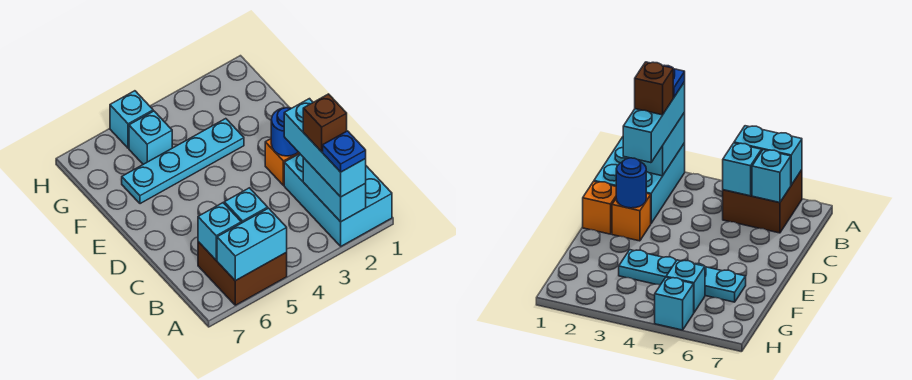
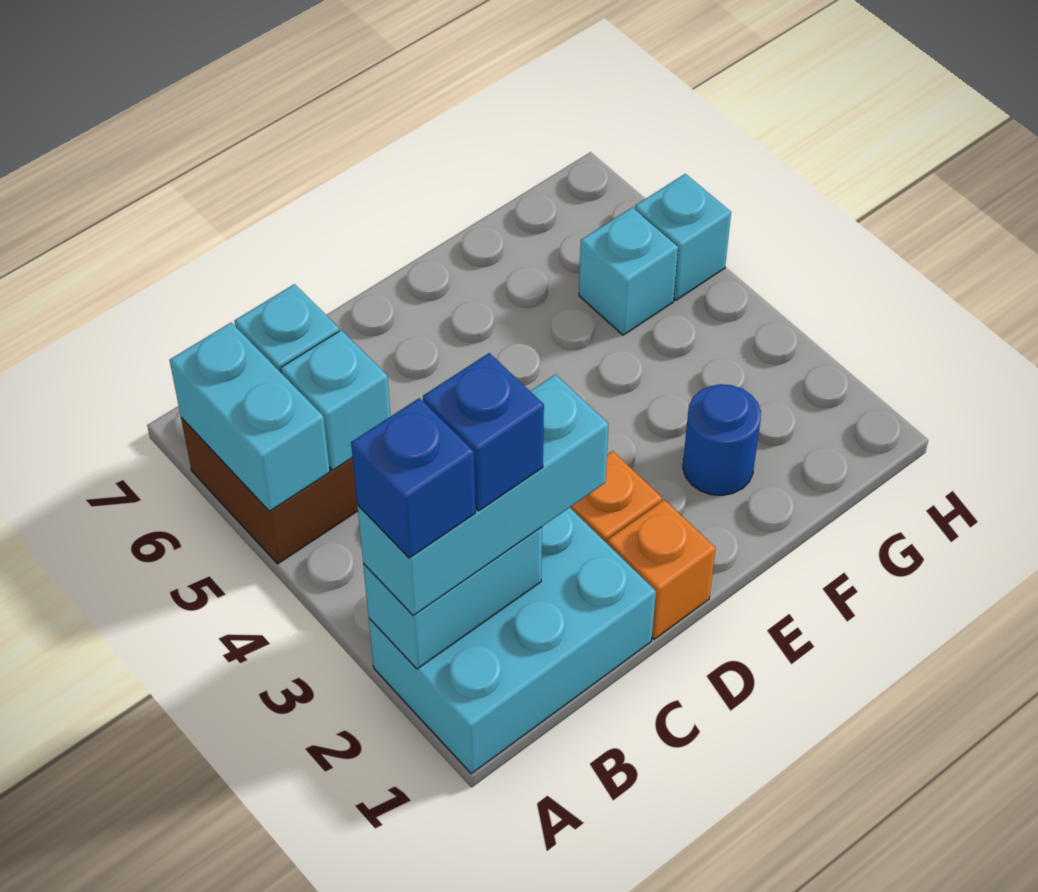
blue 1x1 plate [323,131,366,172] -> blue 1x1 brick [351,398,475,558]
brown 1x1 brick [303,94,347,152] -> blue 1x1 brick [423,353,544,511]
blue 1x1 round brick [271,108,298,156] -> blue 1x1 round brick moved to [683,384,761,495]
cyan 1x4 plate [122,119,244,204] -> none

